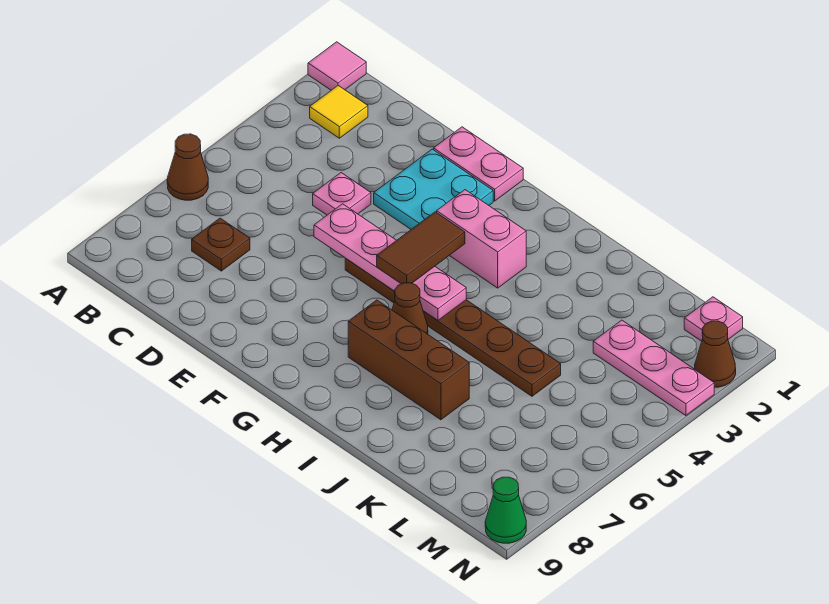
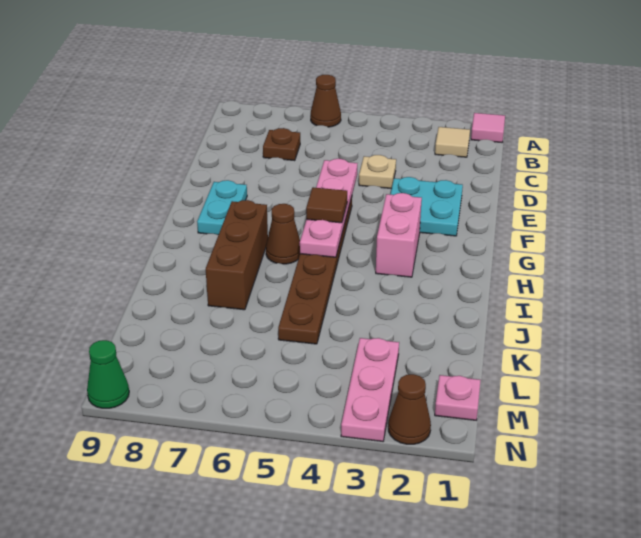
yellow 1x1 tile [310,86,368,138] -> tan 1x1 tile [435,127,470,157]
pink 1x1 plate [313,173,371,215] -> tan 1x1 plate [359,155,396,189]
pink 1x2 plate [434,127,523,201] -> none
none -> cyan 1x2 plate [197,180,247,235]
brown 1x2 tile [377,212,465,284] -> brown 1x1 tile [306,187,347,223]

